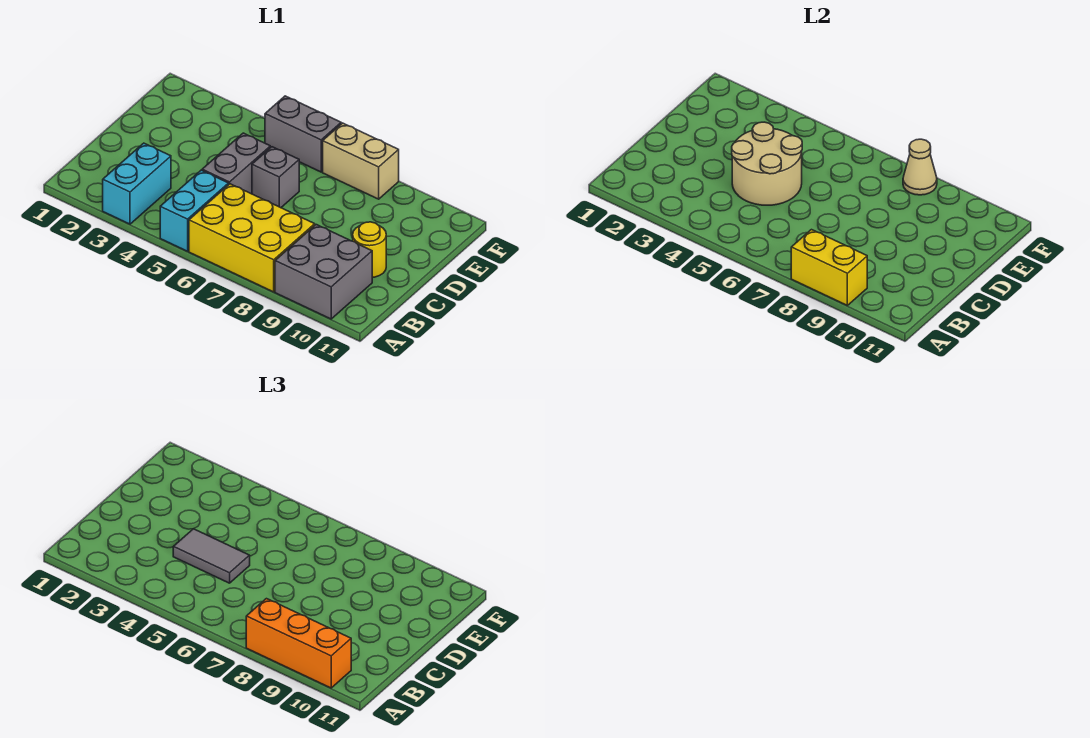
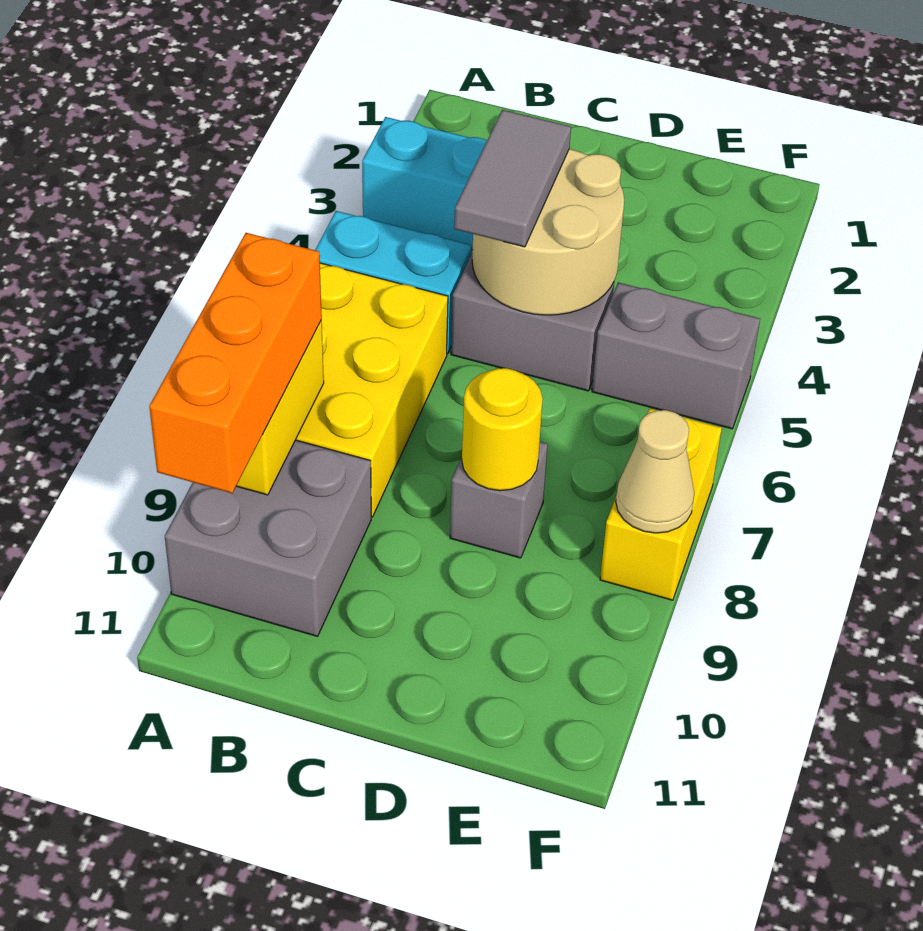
yellow 1x1 round brick [353,222,386,278] -> yellow 1x1 round brick moved to [462,368,543,491]
grey 1x1 brick [252,147,299,208] -> grey 1x1 brick moved to [450,442,548,558]
grey 1x2 brick [265,96,341,172] -> grey 1x2 brick turned to [592,282,760,429]
tan 1x2 brick [323,123,399,199] -> yellow 1x2 brick [600,409,722,600]

